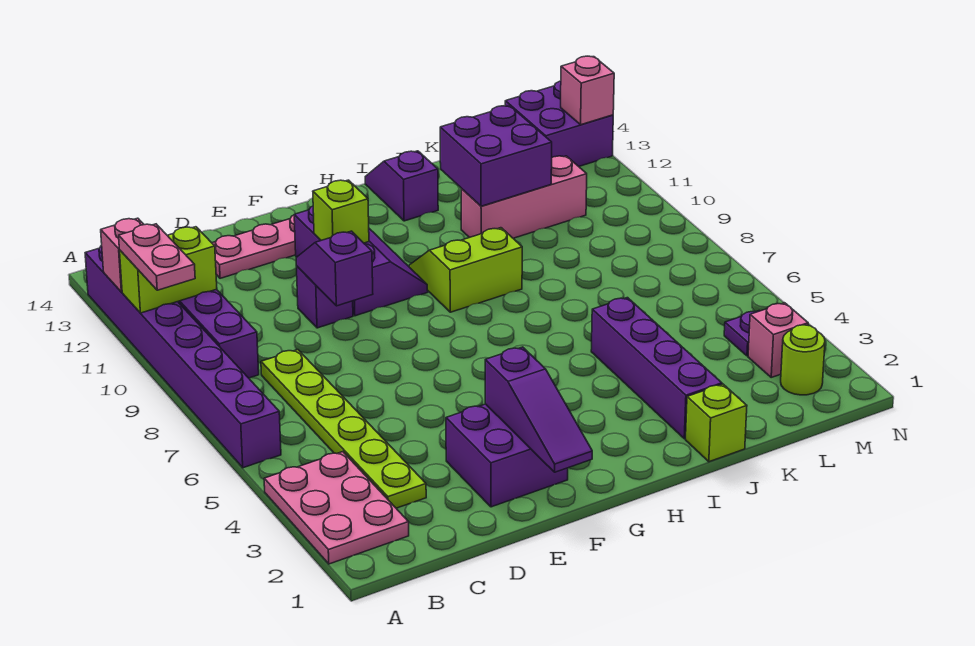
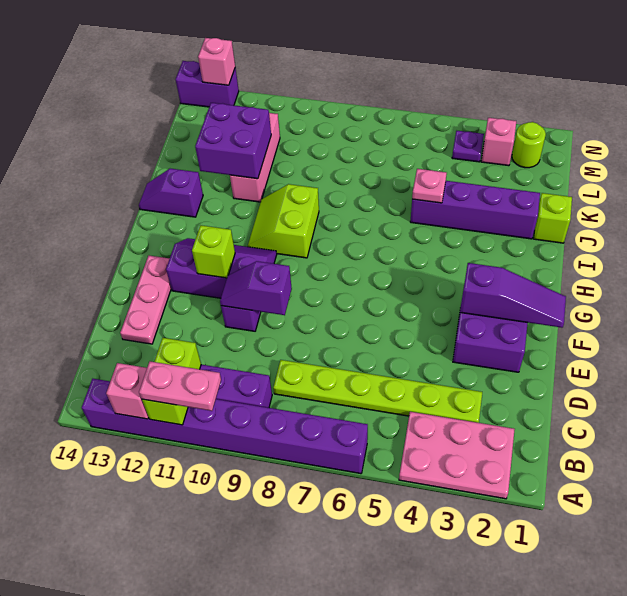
none -> pink 1x1 plate [412,169,447,203]
purple 2x2 brick [505,81,613,166] -> purple 1x2 brick [176,61,239,107]

